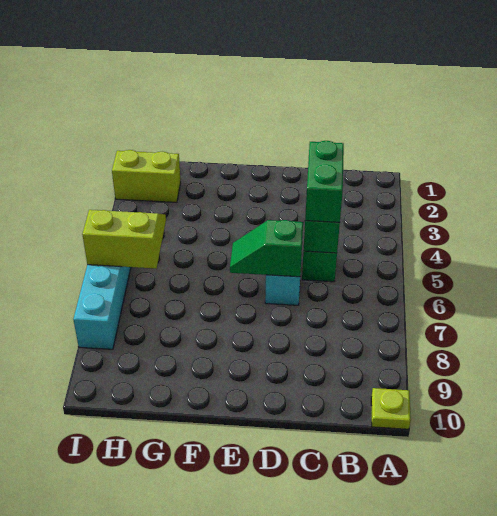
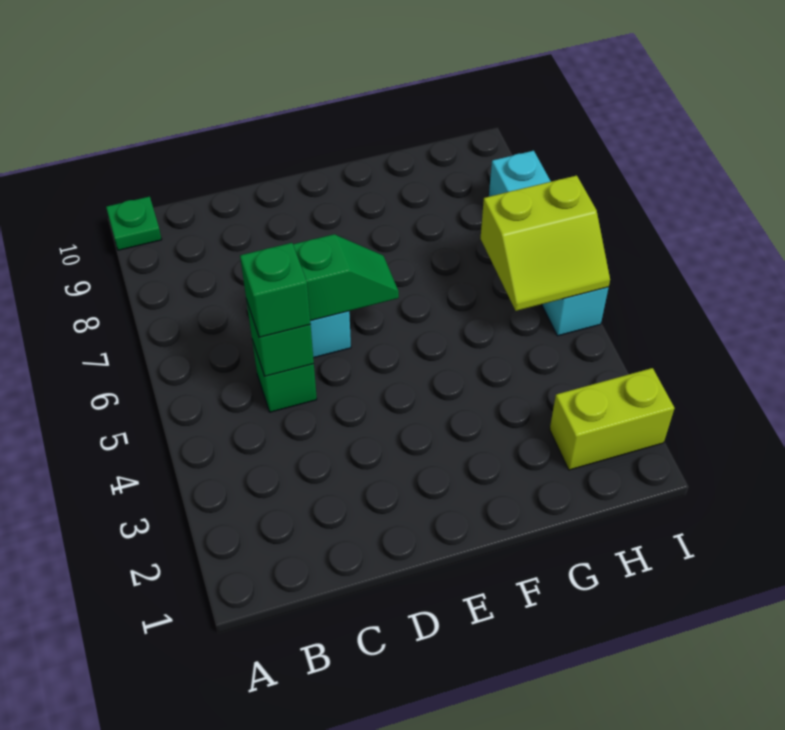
lime 1x1 plate [371,388,411,429] -> green 1x1 plate [106,196,162,250]
green 1x2 brick [305,141,344,222] -> green 1x1 brick [240,243,310,337]

